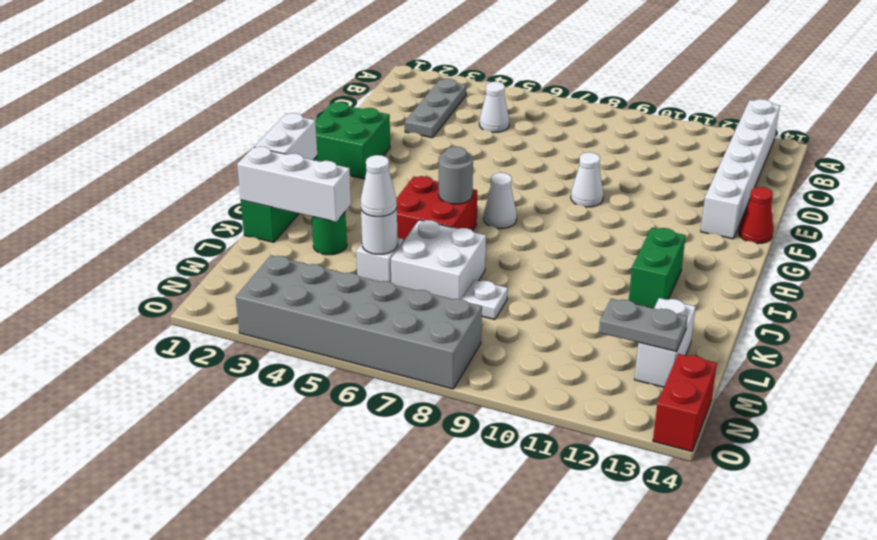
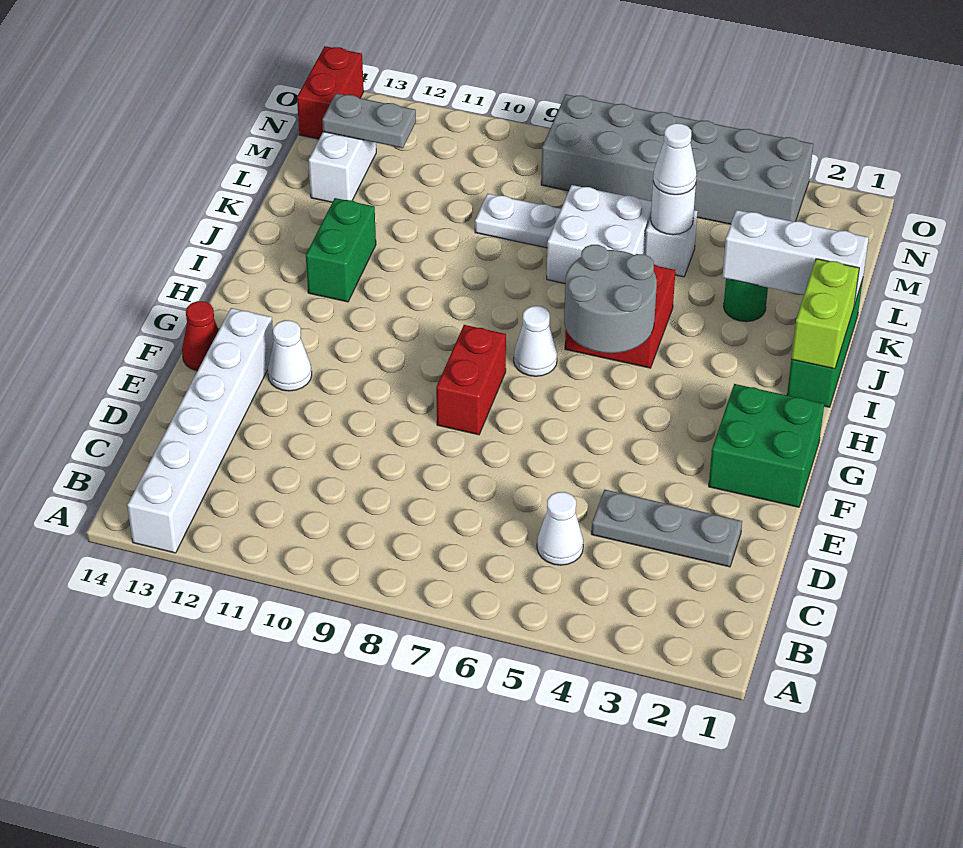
grey 1x3 plate [405,79,466,138] -> grey 1x3 plate turned to [591,490,742,567]
none -> red 1x2 brick [436,325,506,435]
white 1x1 cone [571,152,603,207] -> white 1x1 cone moved to [268,320,312,391]
white 1x2 brick [254,113,317,160] -> lime 1x2 brick [791,259,859,369]
grey 1x1 round brick [439,147,473,204] -> grey 2x2 round brick [564,245,657,353]
white 1x1 plate [462,280,508,319] -> white 1x2 plate [475,194,561,248]

